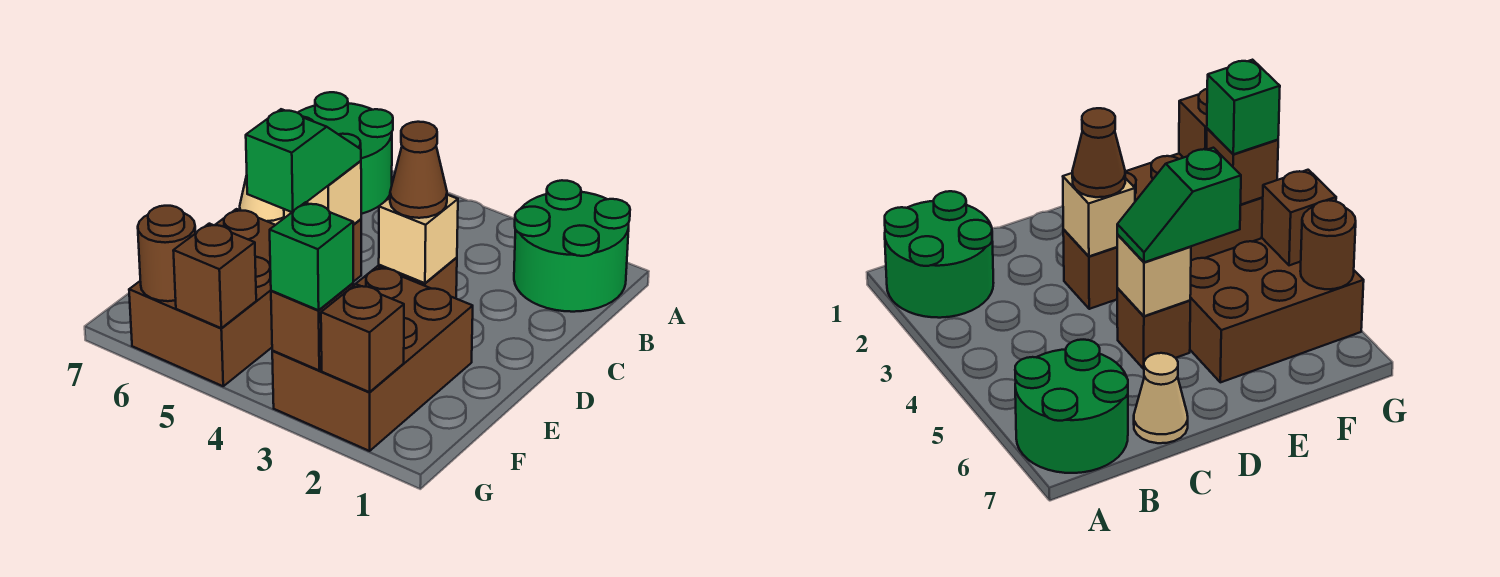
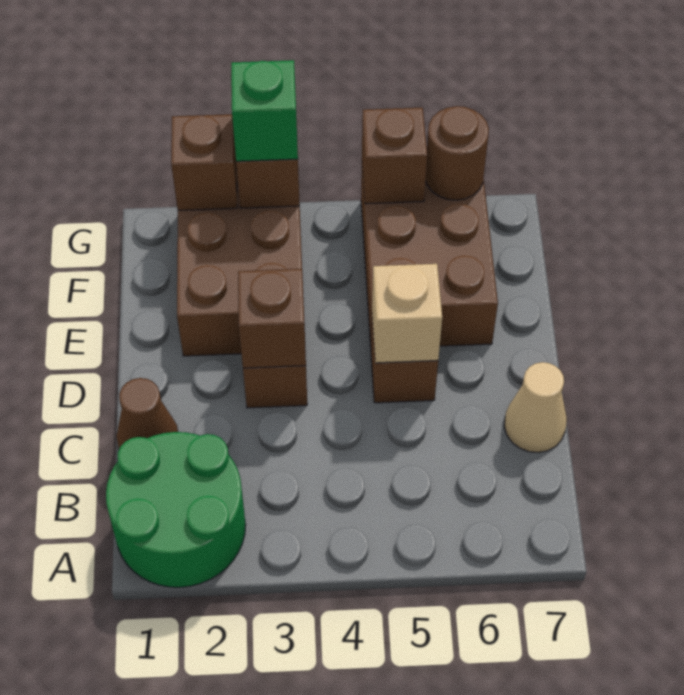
green 2x2 round brick [298,92,393,214] -> none
tan 1x1 brick [379,195,458,283] -> brown 1x1 brick [238,269,306,368]
brown 1x1 cone [390,122,447,218] -> brown 1x1 cone moved to [117,378,178,449]
green 1x2 slope [246,109,361,212] -> none

